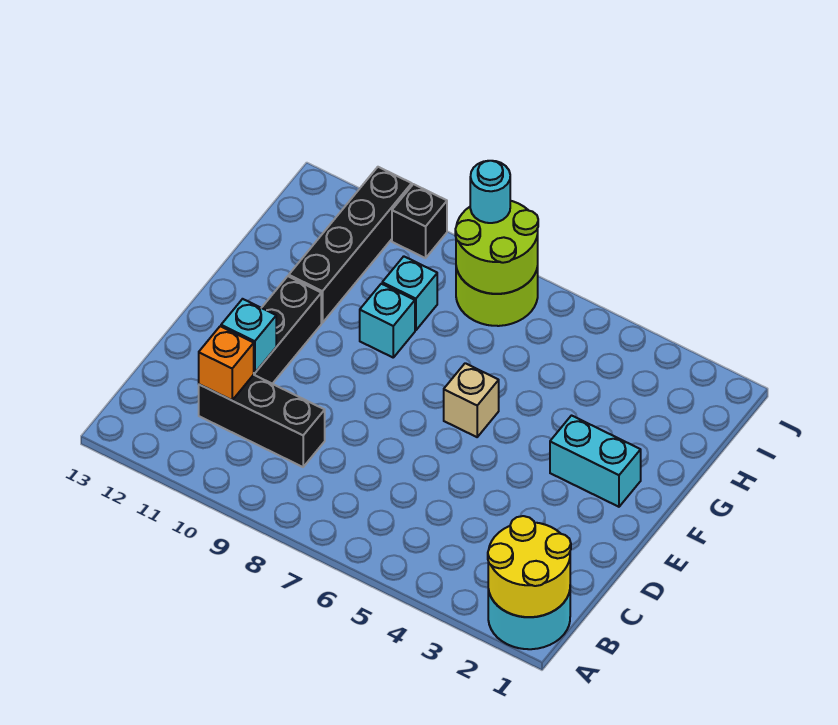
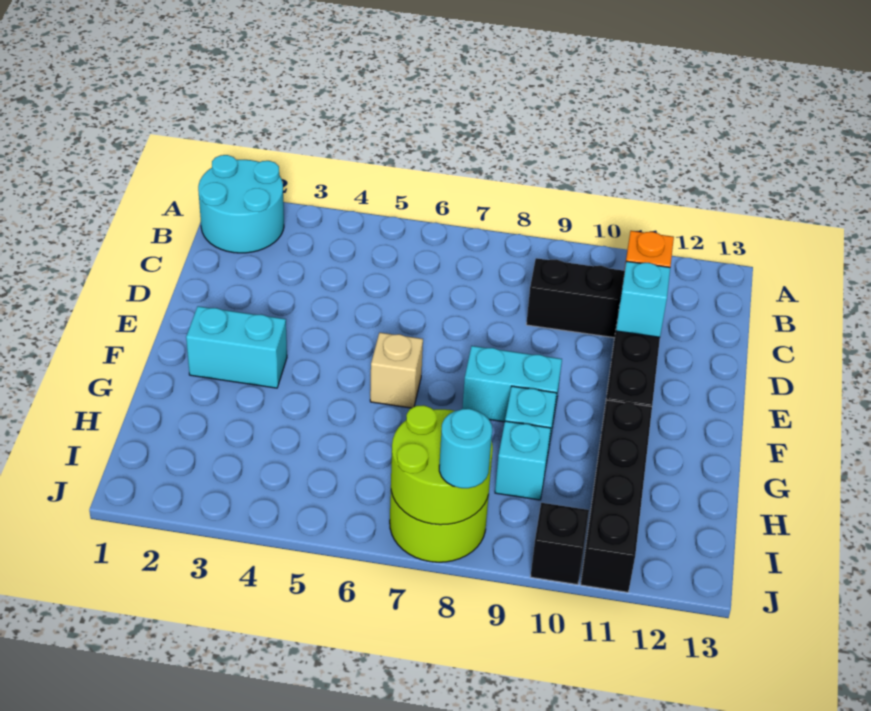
yellow 2x2 round brick [488,516,571,617] -> none
none -> cyan 1x2 brick [462,346,562,422]

